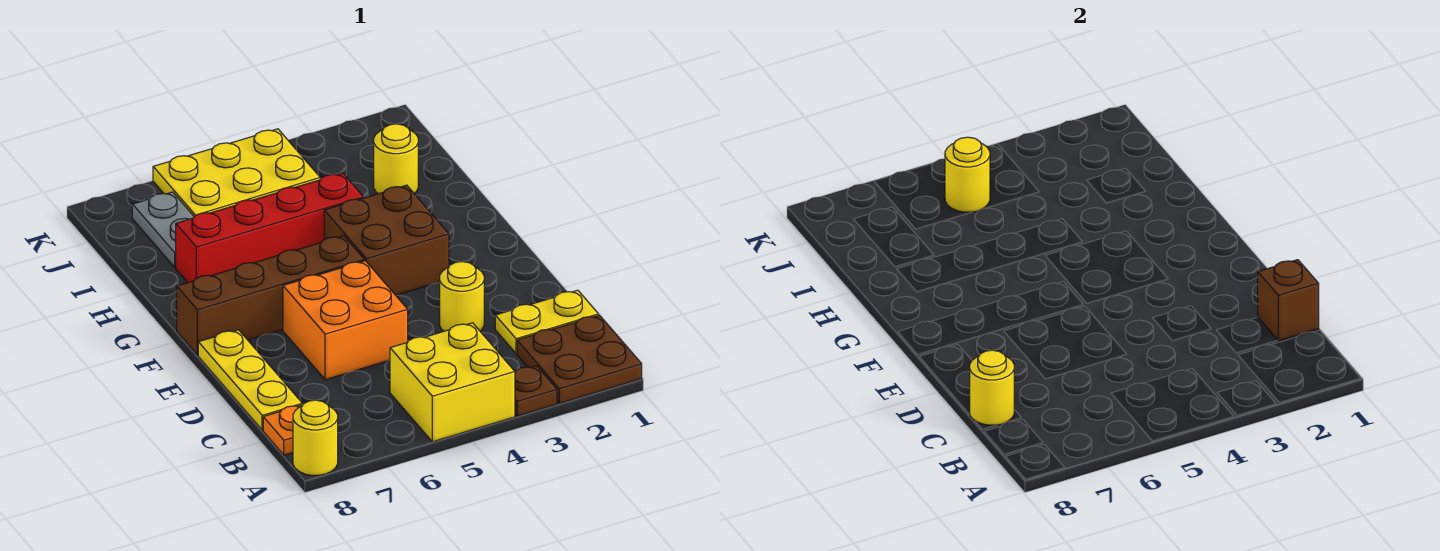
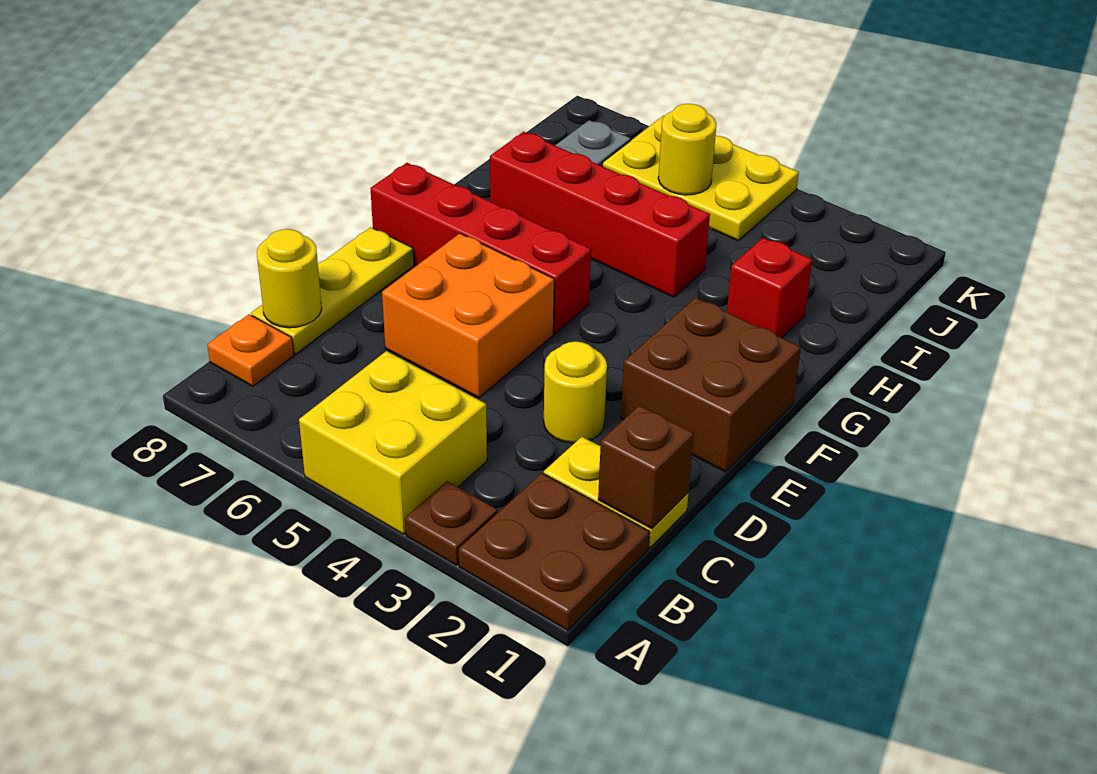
yellow 1x1 round brick [293,400,338,475] -> none
brown 2x2 brick [324,185,449,295] -> brown 2x2 brick moved to [621,298,801,472]
brown 1x4 brick [177,236,364,355] -> red 1x4 brick [370,163,591,334]
none -> red 1x1 brick [727,238,812,338]
yellow 1x1 round brick [374,124,418,194] -> none

